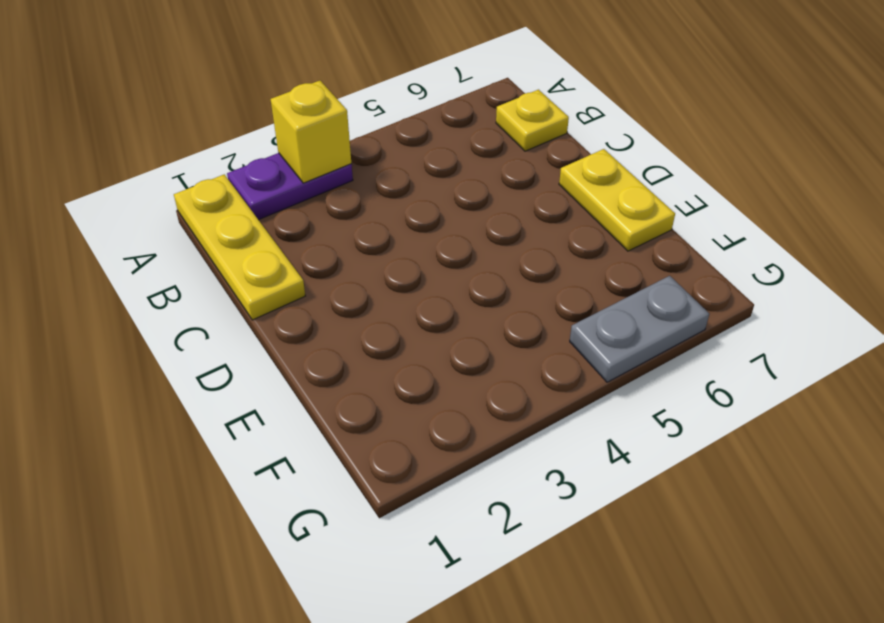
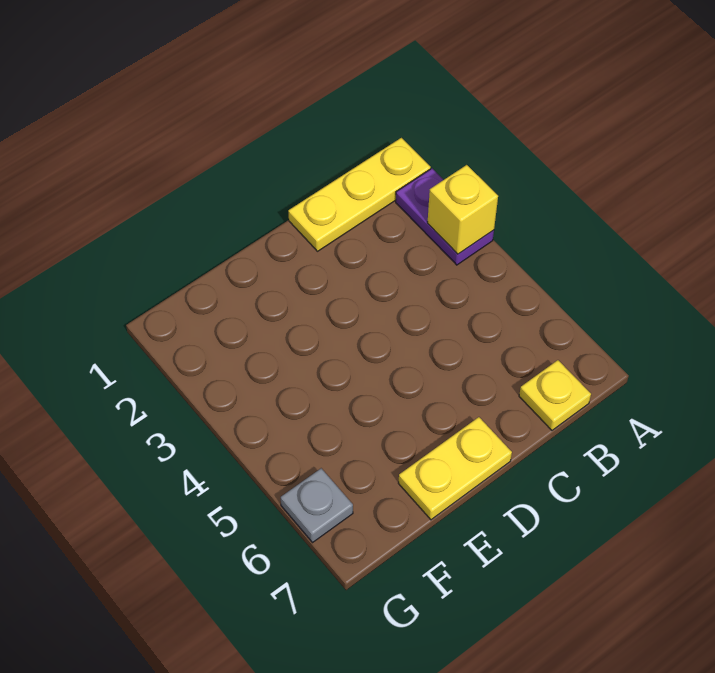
grey 1x2 plate [570,276,709,382] -> grey 1x1 plate [281,468,353,542]

